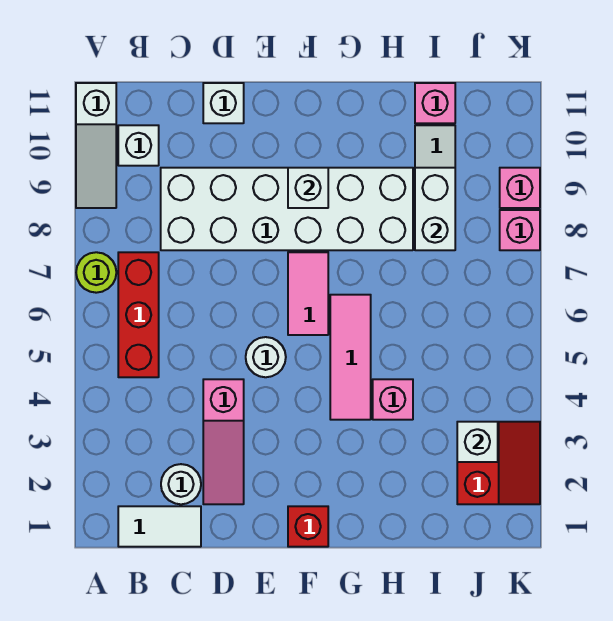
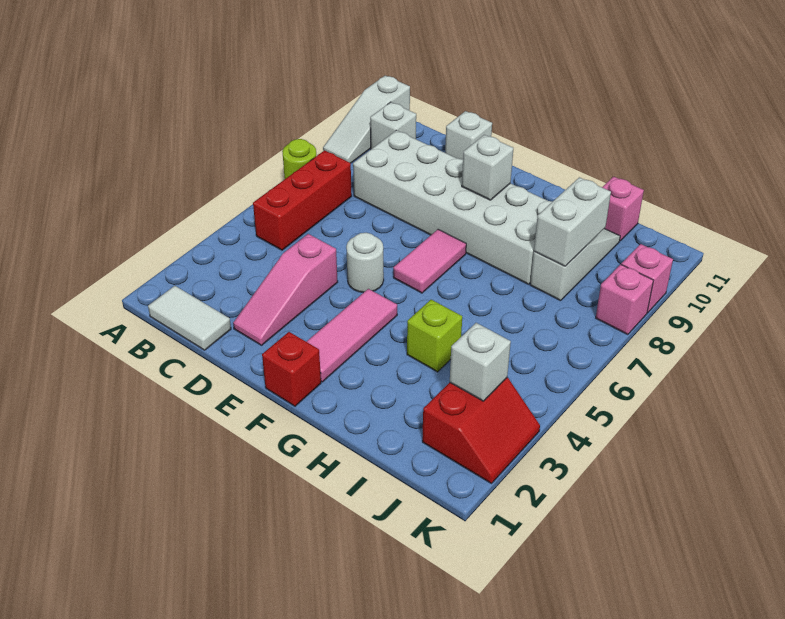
white 1x1 round brick [161,464,201,504] -> none
pink 1x3 tile [330,295,371,420] -> pink 1x3 tile moved to [306,289,397,382]
pink 1x1 brick [373,379,413,420] -> lime 1x1 brick [407,300,462,372]

